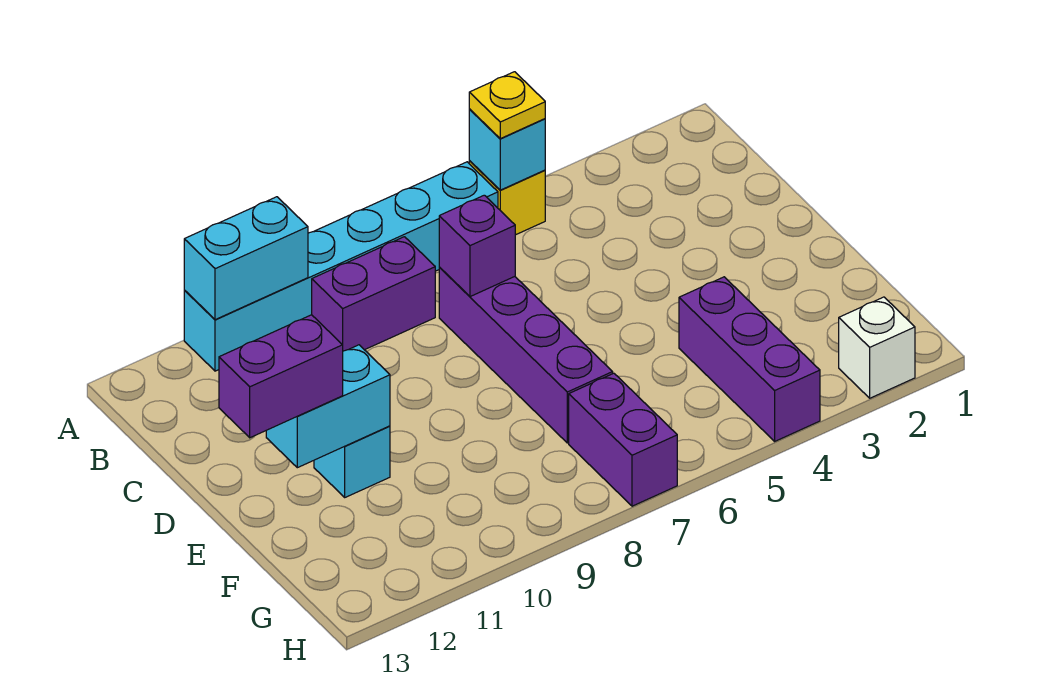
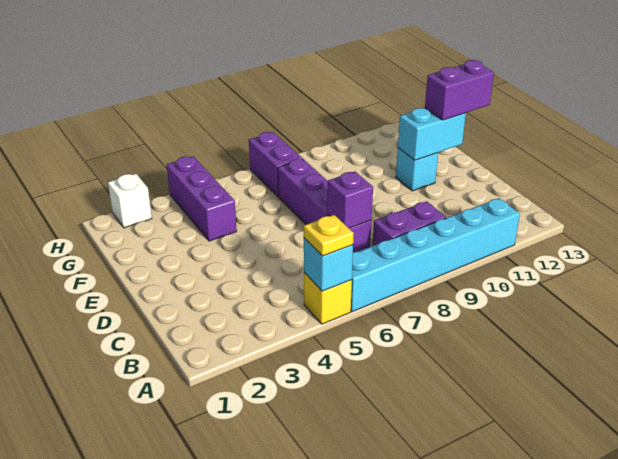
cyan 1x2 brick [184,197,308,320] -> none

